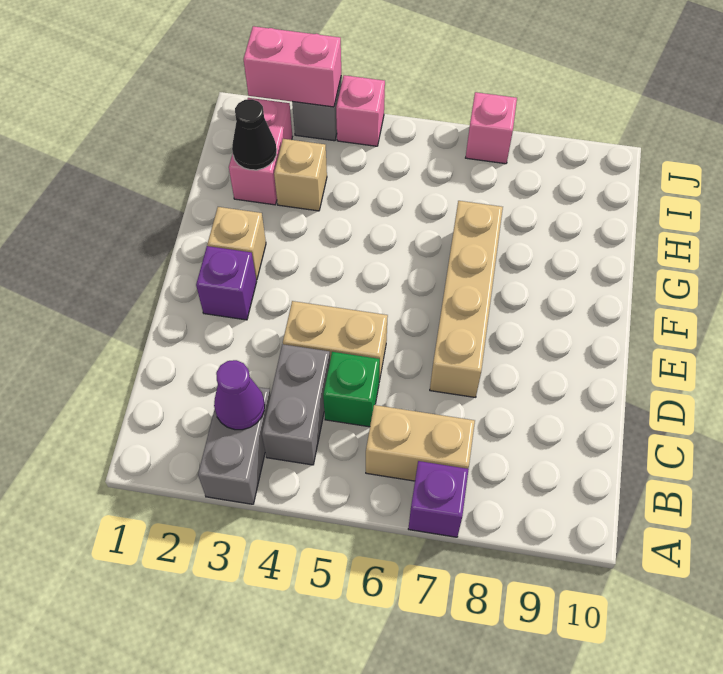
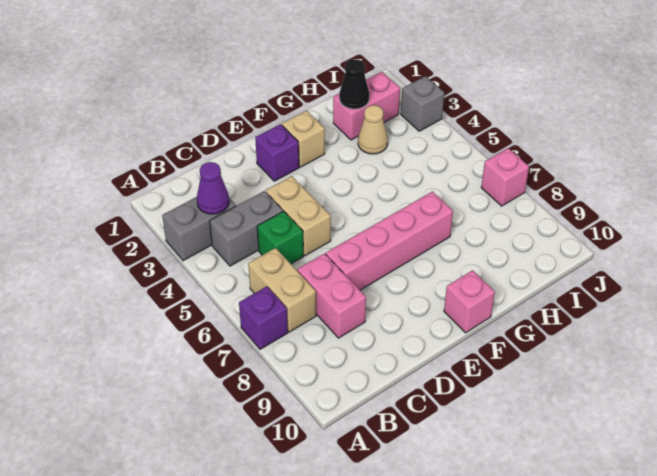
tan 1x4 brick [430,201,503,397] -> pink 1x4 brick [326,192,453,290]
tan 1x1 brick [274,139,327,211] -> tan 1x1 cone [358,105,388,154]
pink 1x2 brick [243,26,341,107] -> pink 1x2 brick moved to [297,253,366,338]
pink 1x1 brick [336,75,385,146] -> pink 1x1 brick moved to [444,270,495,333]

